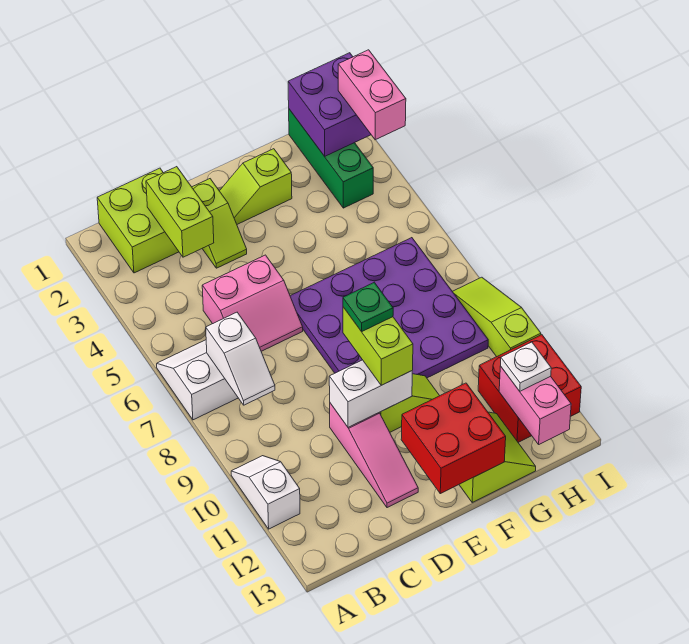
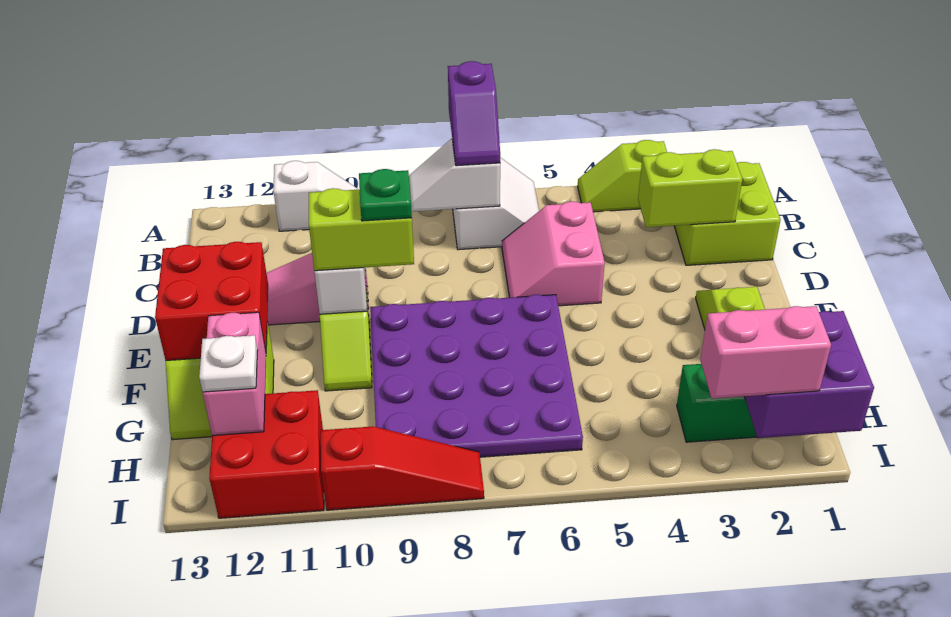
none -> purple 1x2 slope [448,61,500,166]
lime 1x2 slope [192,179,247,268] -> lime 1x2 slope moved to [578,140,667,212]
pink 1x2 brick [499,366,571,444] -> pink 1x2 brick turned to [203,312,266,435]
lime 1x3 slope [452,277,541,357] -> red 1x3 slope [321,426,484,510]

